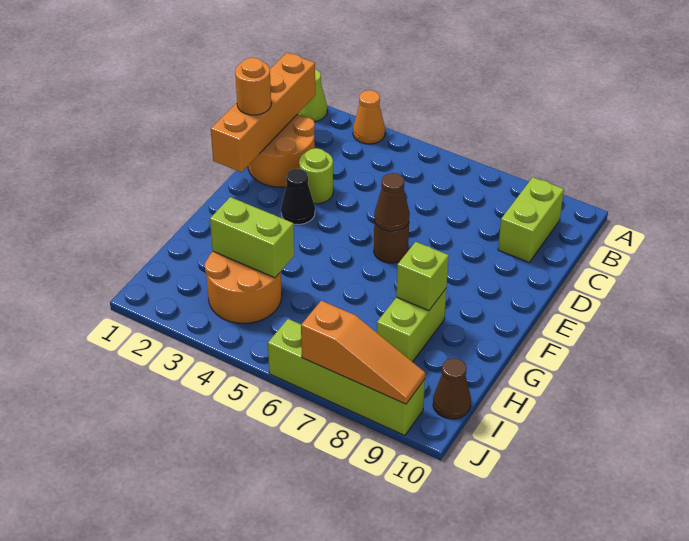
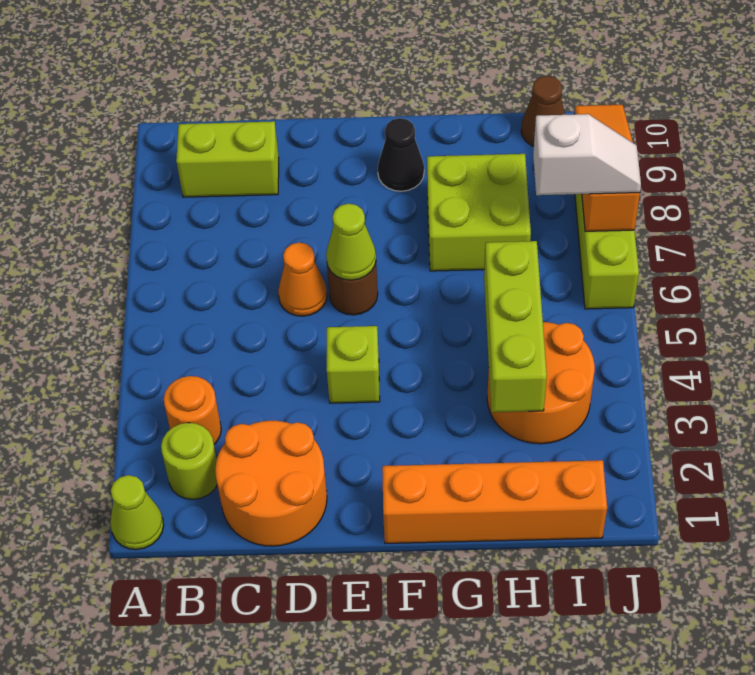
orange 1x1 cone [353,90,385,144] -> orange 1x1 cone moved to [278,242,327,316]
orange 1x4 brick [211,53,315,172] -> orange 1x4 brick moved to [382,460,607,543]
orange 1x1 round brick [235,58,271,115] -> orange 1x1 round brick moved to [164,376,221,444]
lime 1x1 round brick [299,148,333,204] -> lime 1x1 round brick moved to [161,423,217,500]
black 1x1 cone [281,169,315,225] -> black 1x1 cone moved to [378,118,424,191]
brown 1x1 cone [374,173,410,231] -> lime 1x1 cone [326,204,376,280]
lime 1x2 brick [377,289,446,362] -> lime 2x2 brick [427,154,531,271]
lime 1x1 brick [396,242,449,311] -> lime 1x1 brick moved to [327,326,380,403]
lime 1x2 brick [210,197,294,278] -> lime 1x3 brick [484,241,547,412]
none -> white 1x2 slope [533,114,641,195]

